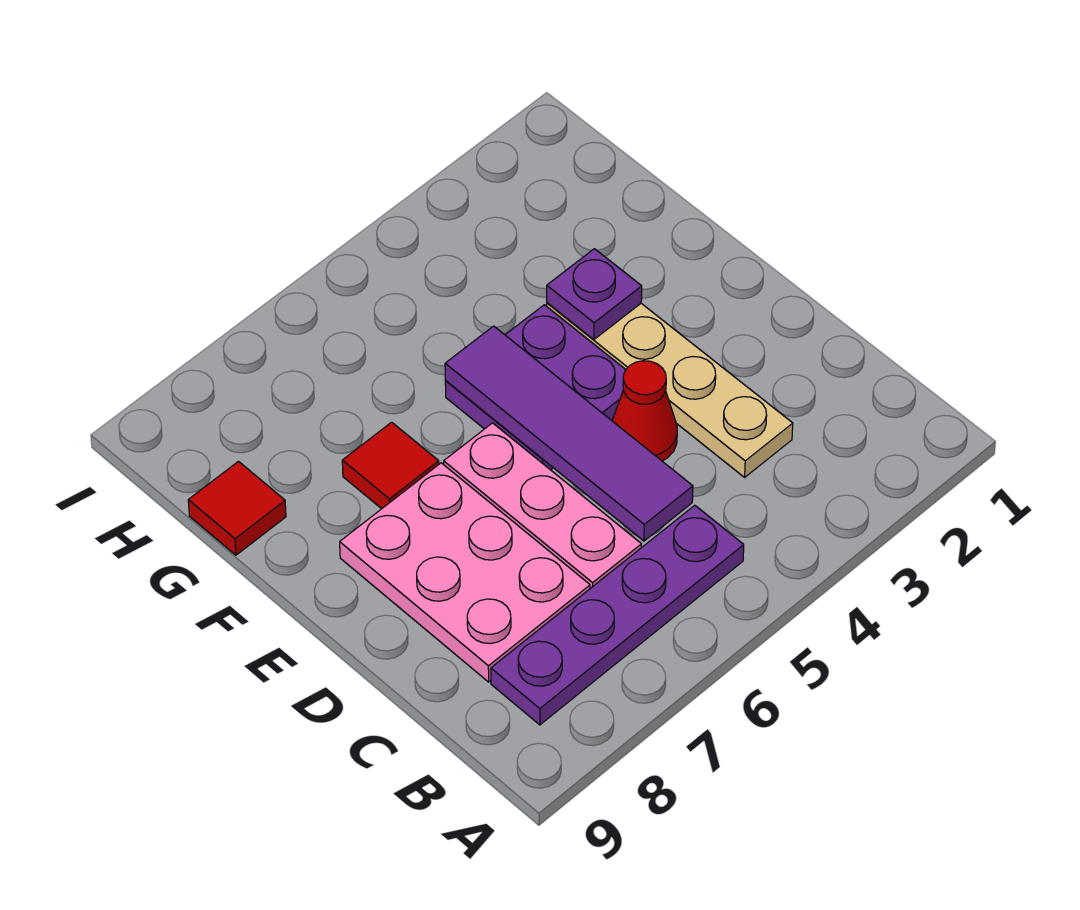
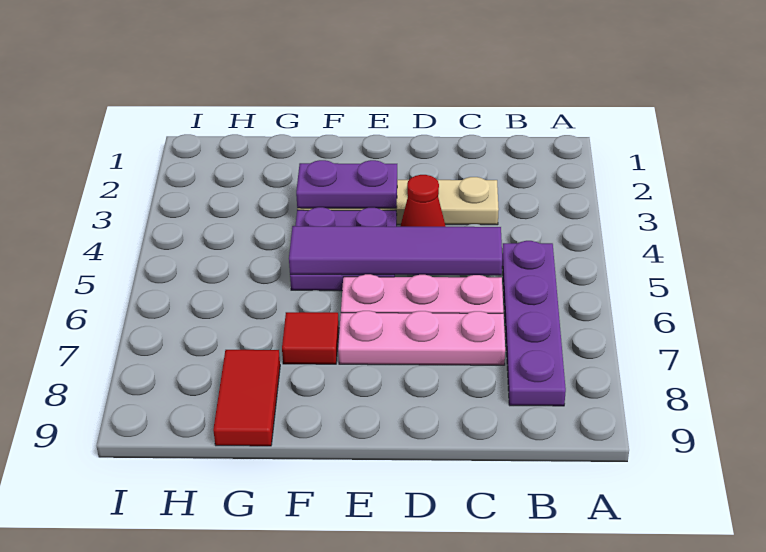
pink 2x3 plate [340,463,590,682] -> pink 1x3 plate [338,311,505,365]
purple 1x1 plate [547,249,642,340] -> purple 1x2 plate [296,160,397,208]
red 1x1 tile [188,462,286,555] -> red 1x2 tile [213,350,280,446]

